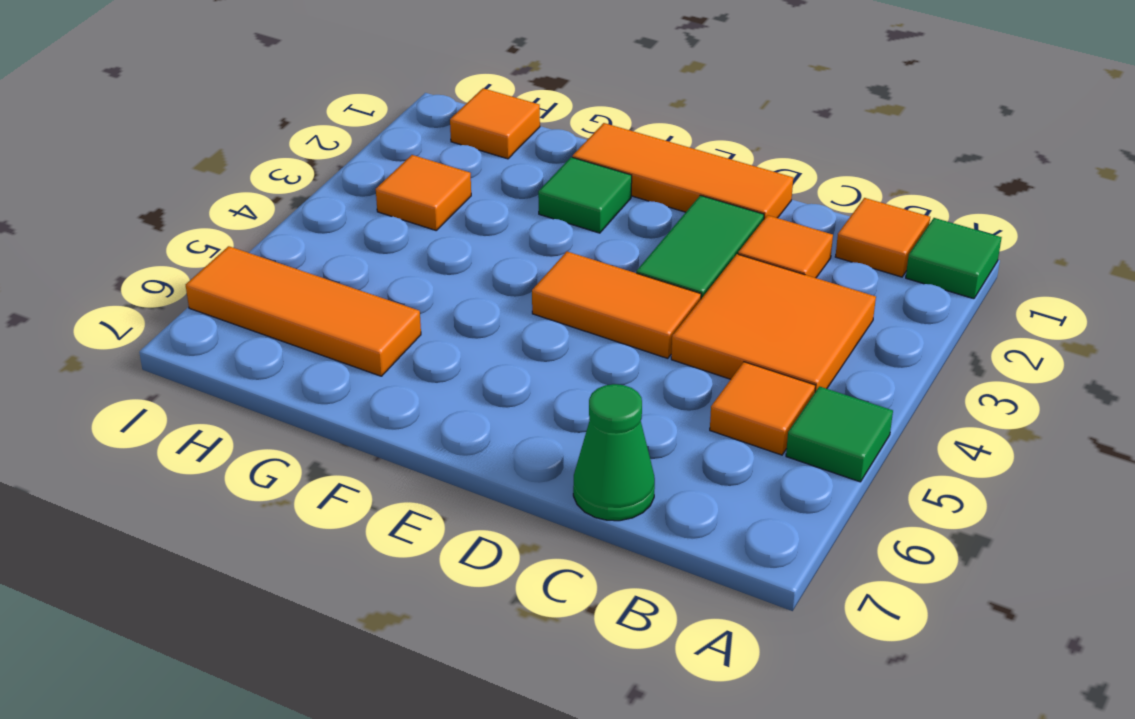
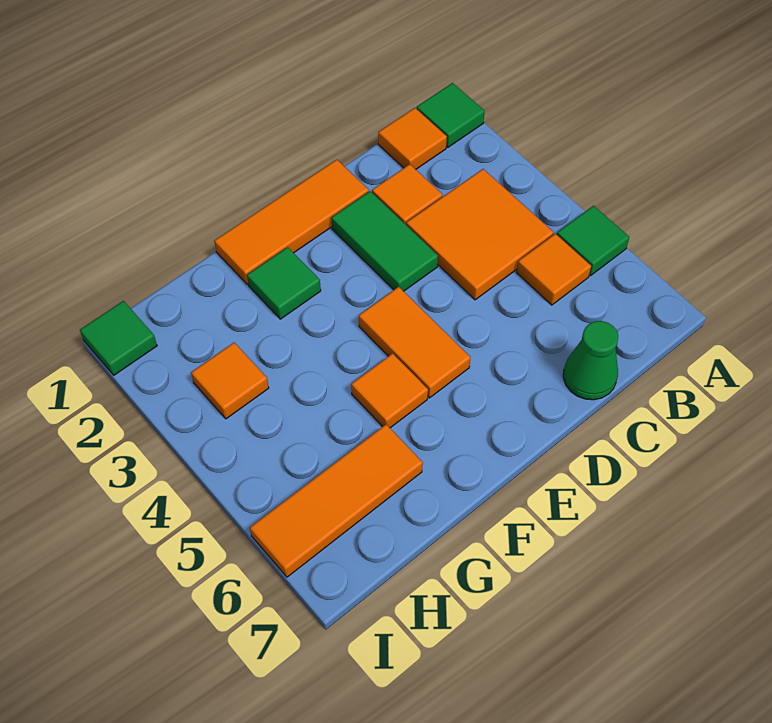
orange 1x2 tile [532,252,701,358] -> orange 1x2 tile turned to [359,287,470,398]
orange 1x1 tile [450,88,540,159] -> orange 1x1 tile moved to [351,353,428,428]
none -> green 1x1 tile [80,301,157,375]

